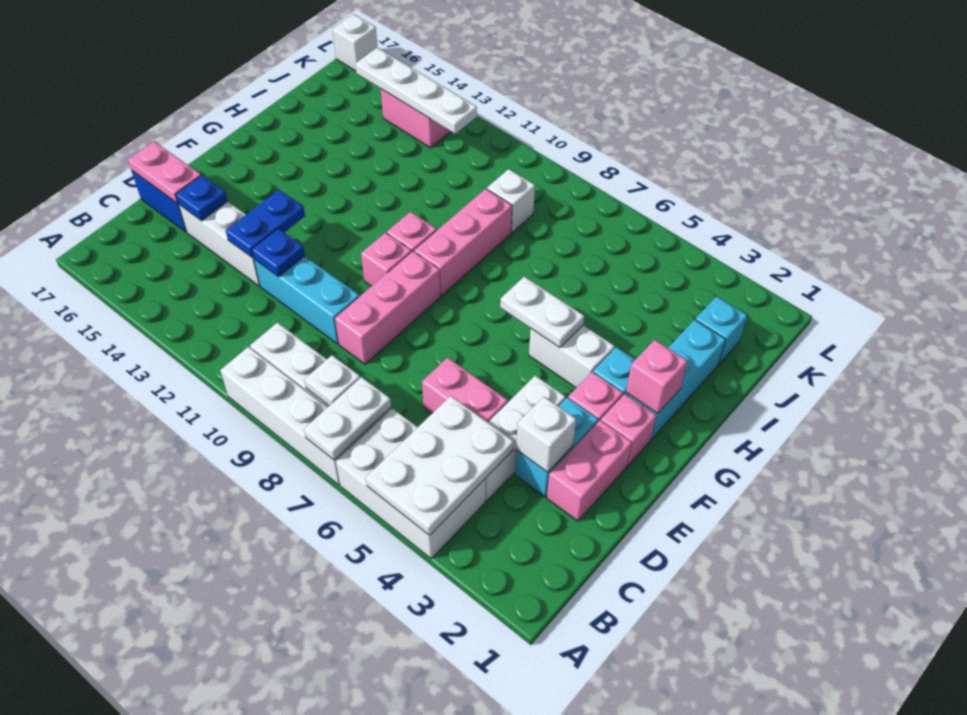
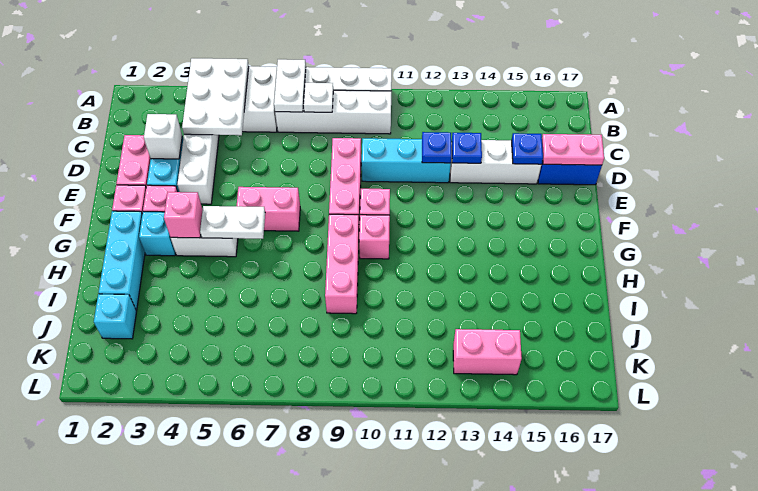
pink 1x2 brick [422,358,508,422] -> pink 1x2 brick moved to [237,187,300,231]
blue 1x2 plate [226,190,305,258] -> blue 1x1 plate [452,133,482,163]
pink 1x1 brick [626,340,687,414] -> pink 1x1 brick moved to [164,192,203,238]
white 1x1 brick [487,169,535,233] -> none
white 1x4 plate [355,47,477,134] -> none
white 1x1 brick [332,14,377,71] -> none

